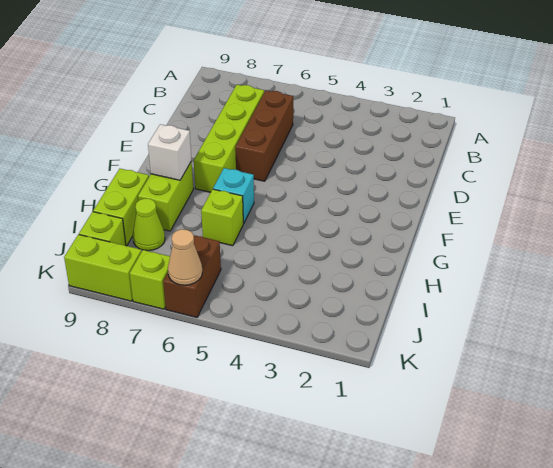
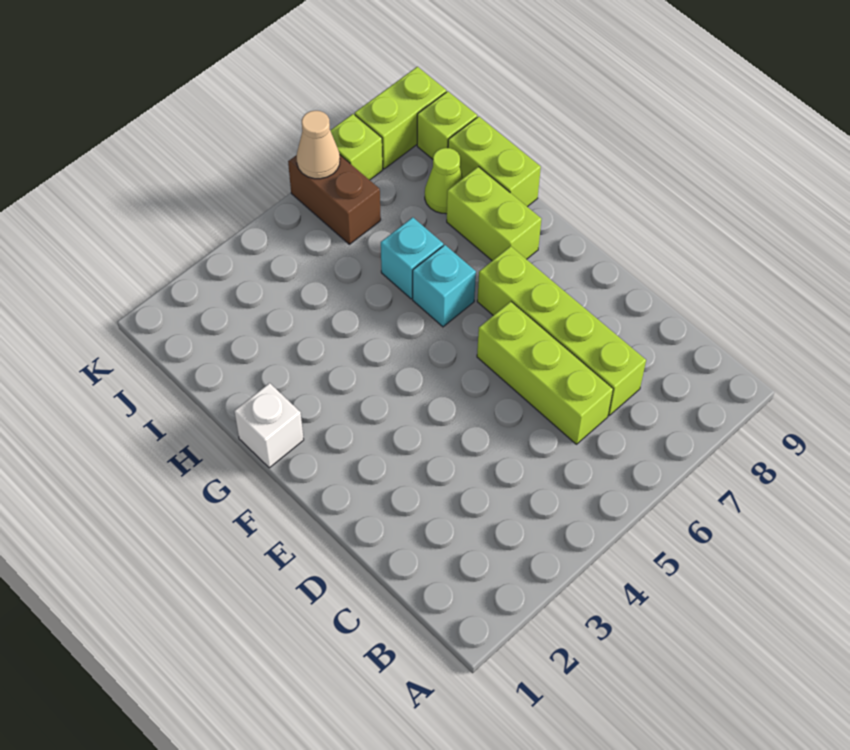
brown 1x3 brick [235,91,293,181] -> lime 1x3 brick [477,301,613,444]
white 1x1 brick [148,124,192,180] -> white 1x1 brick moved to [234,383,304,468]
lime 1x1 brick [201,189,243,246] -> cyan 1x1 brick [381,217,443,299]

